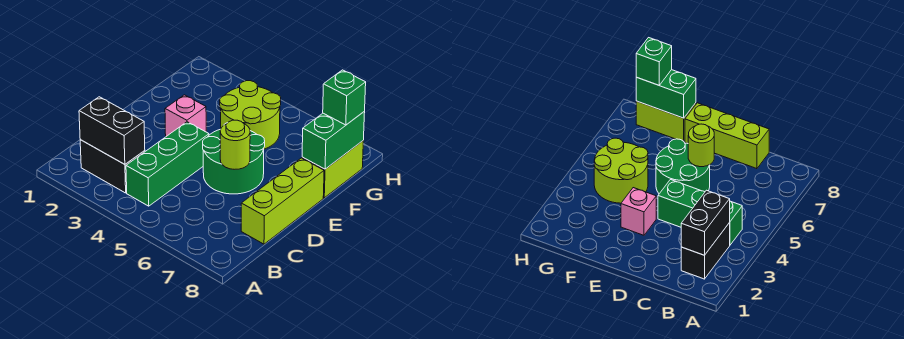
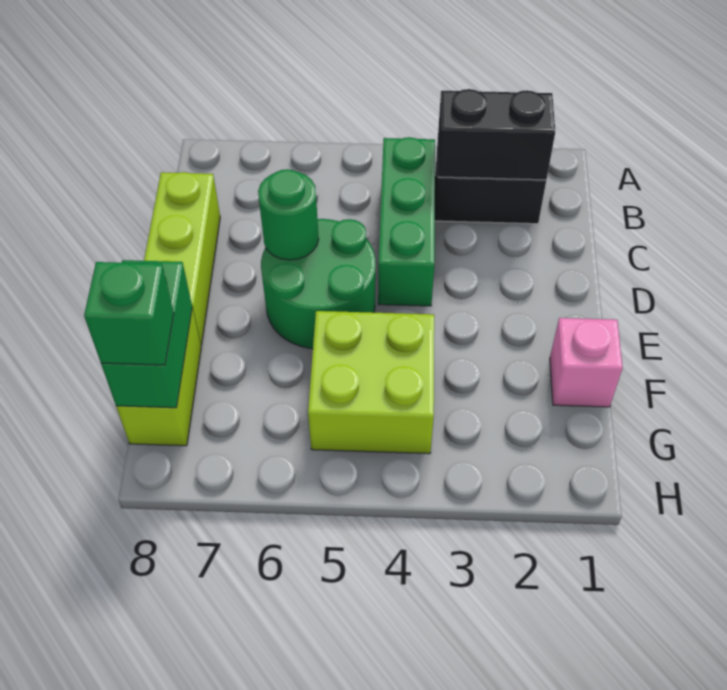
lime 1x1 round brick [220,120,250,169] -> green 1x1 round brick [258,169,319,260]
pink 1x1 brick [165,95,206,136] -> pink 1x1 brick moved to [550,318,623,407]
lime 2x2 round brick [220,81,281,149] -> lime 2x2 brick [308,311,434,454]

